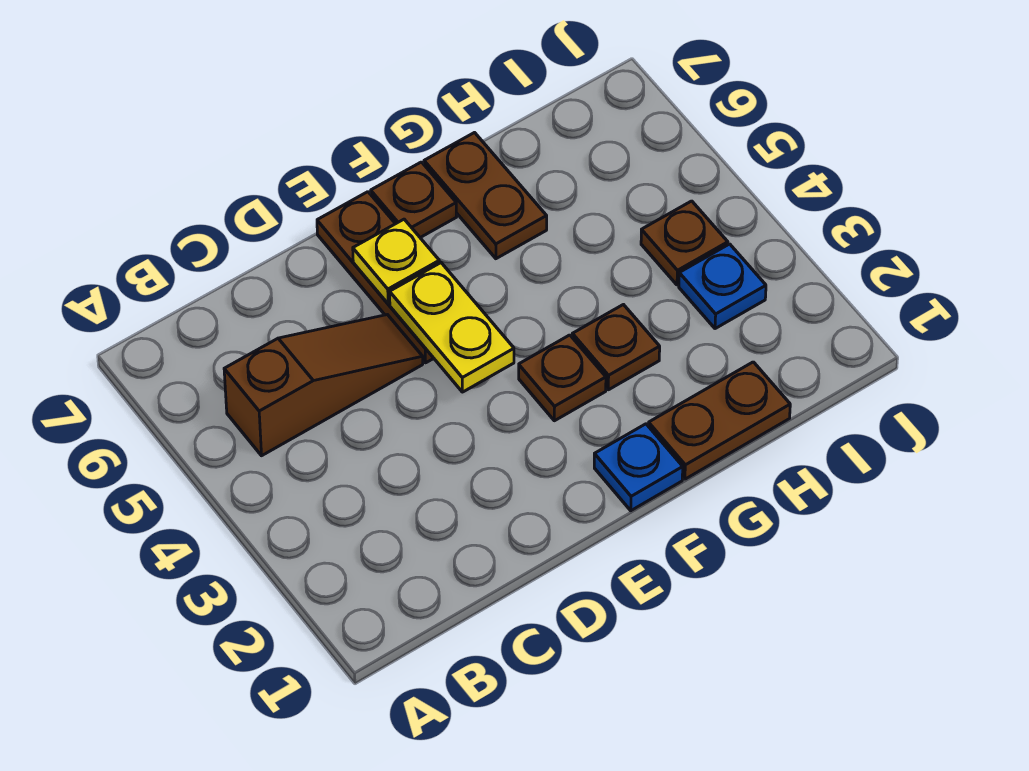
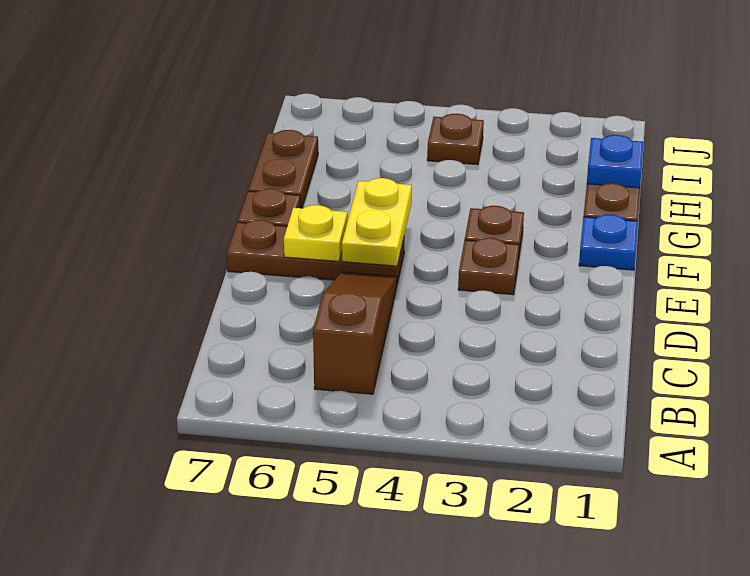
yellow 1x2 plate [390,263,514,392] -> yellow 1x2 plate turned to [342,178,412,266]
brown 1x1 plate [572,305,660,390] -> brown 1x1 plate moved to [458,238,519,295]
brown 1x2 plate [424,133,547,259] -> brown 1x2 plate turned to [248,130,318,208]
blue 1x1 plate [679,244,766,329] -> blue 1x1 plate moved to [587,135,643,188]

